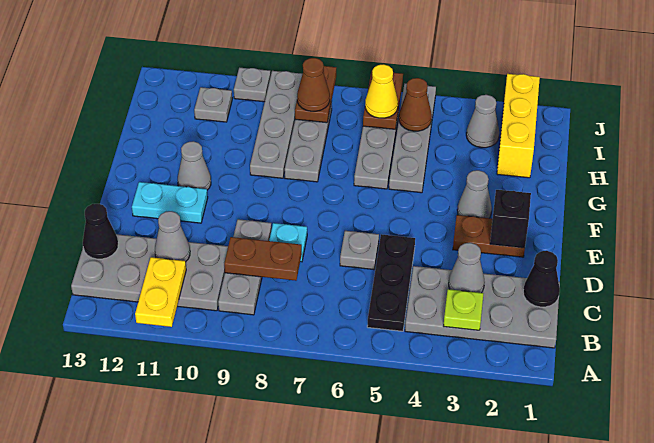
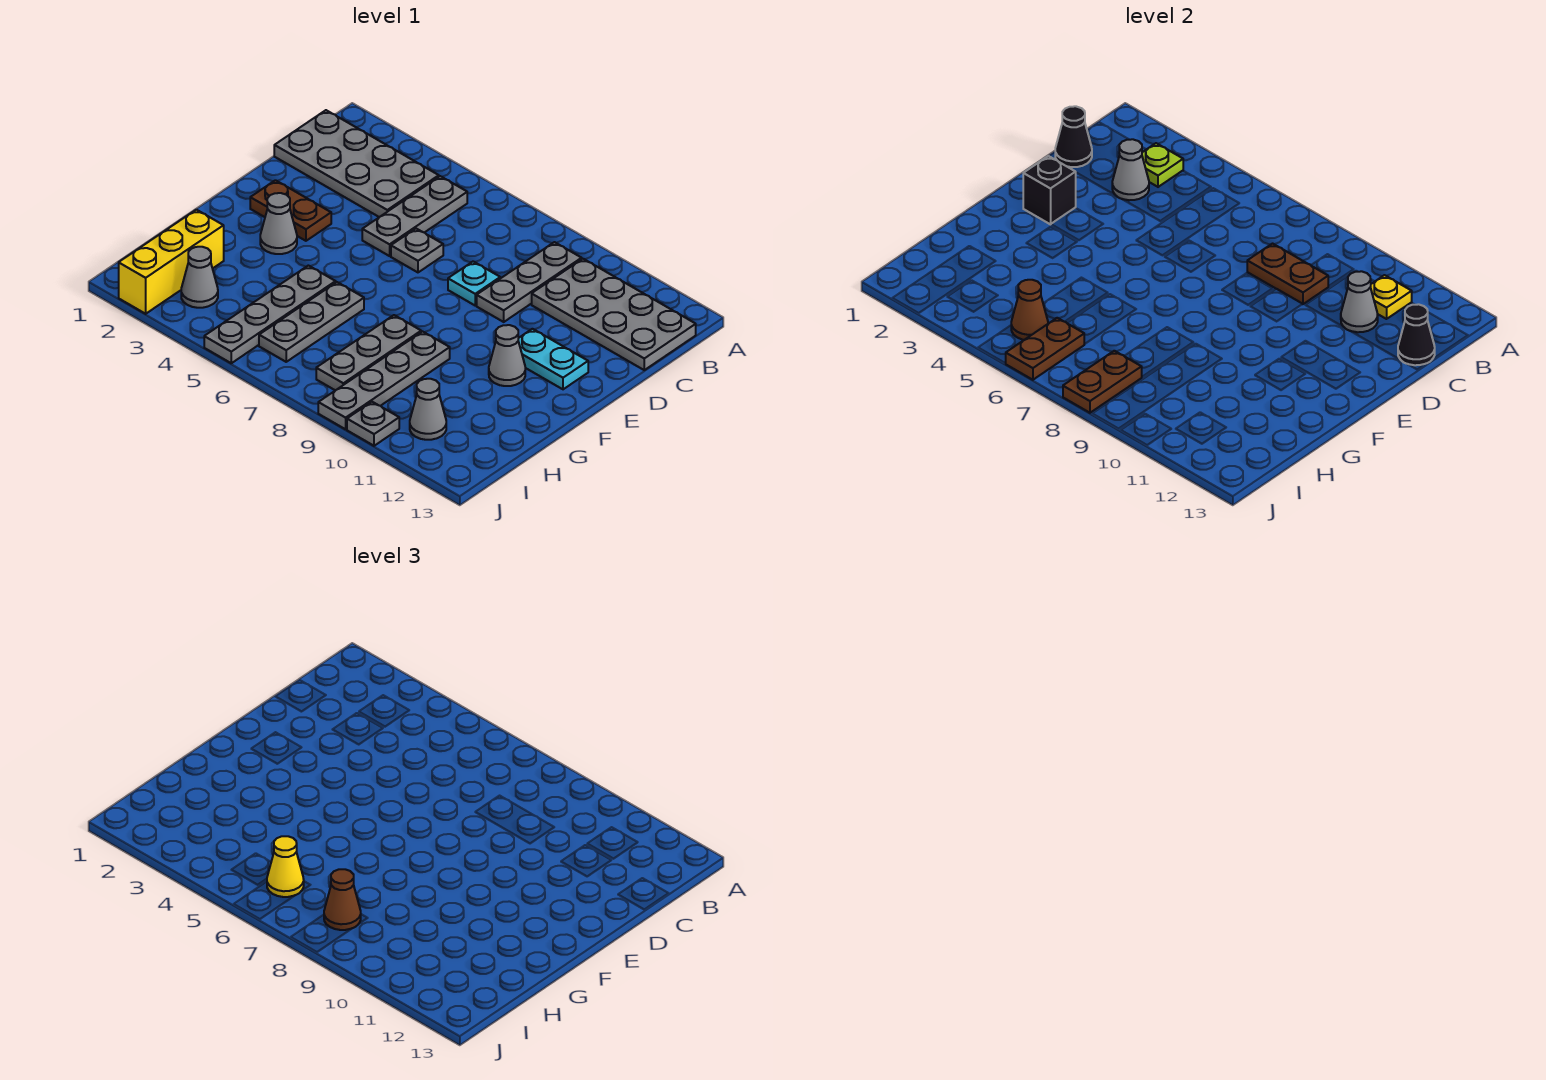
yellow 1x2 plate [135,257,186,327] -> yellow 1x1 plate [1371,275,1412,319]
black 1x3 plate [367,234,415,331] -> grey 1x3 plate [362,176,467,256]
grey 1x1 plate [194,87,232,122] -> grey 1x1 cone [410,379,446,440]

